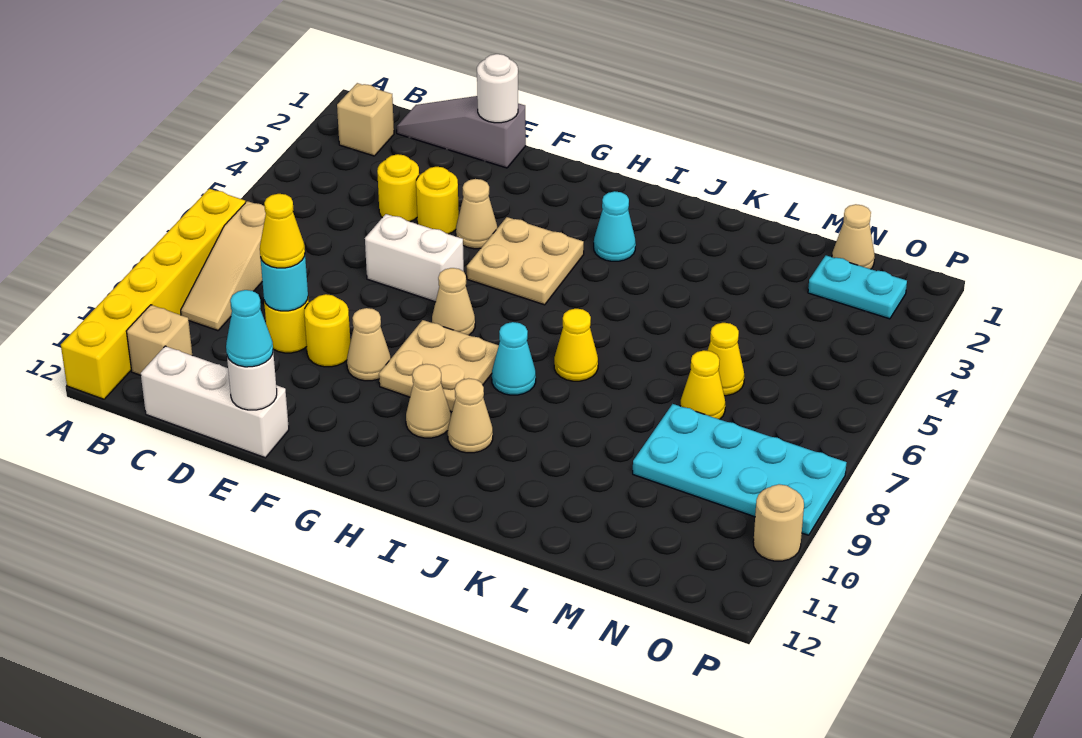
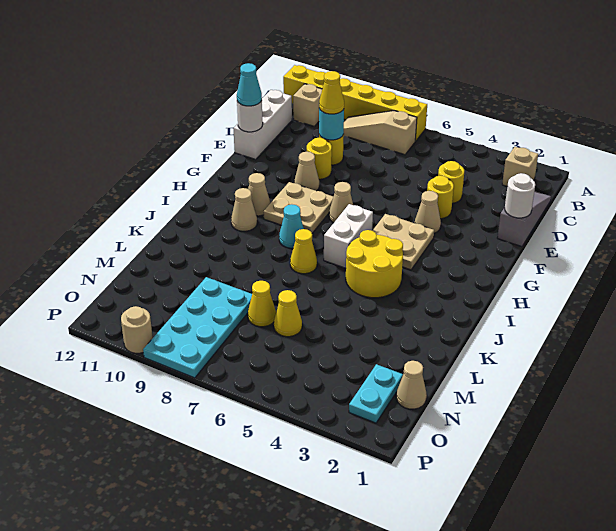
white 1x2 brick [365,214,464,302] -> white 1x2 brick moved to [324,204,373,268]
cyan 1x1 cone [594,191,636,261] -> none
none -> yellow 2x2 round brick [346,230,403,298]

